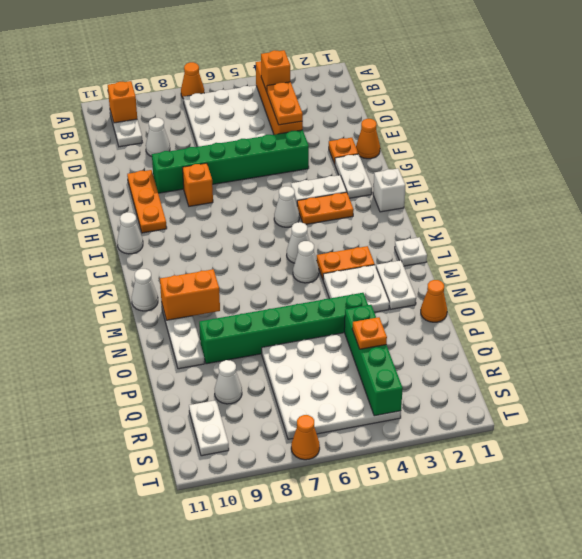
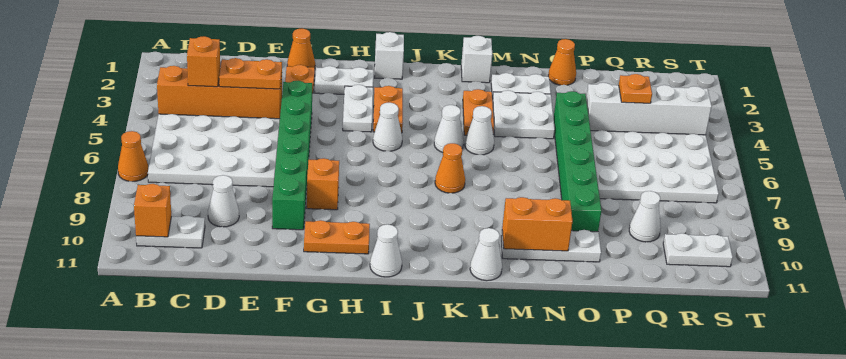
orange 1x3 plate [127,170,167,233] -> orange 1x2 plate [304,220,370,254]
white 1x1 plate [395,237,427,266] -> white 1x1 brick [461,36,492,83]
orange 1x2 brick [160,269,220,320] -> orange 1x2 brick turned to [502,197,573,251]
green 1x4 brick [344,305,403,416] -> white 1x4 brick [586,83,712,135]
orange 1x1 cone [291,415,320,460] -> orange 1x1 cone moved to [435,143,465,193]

